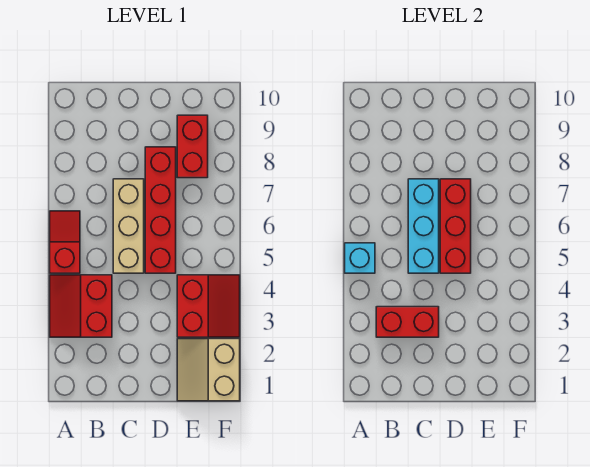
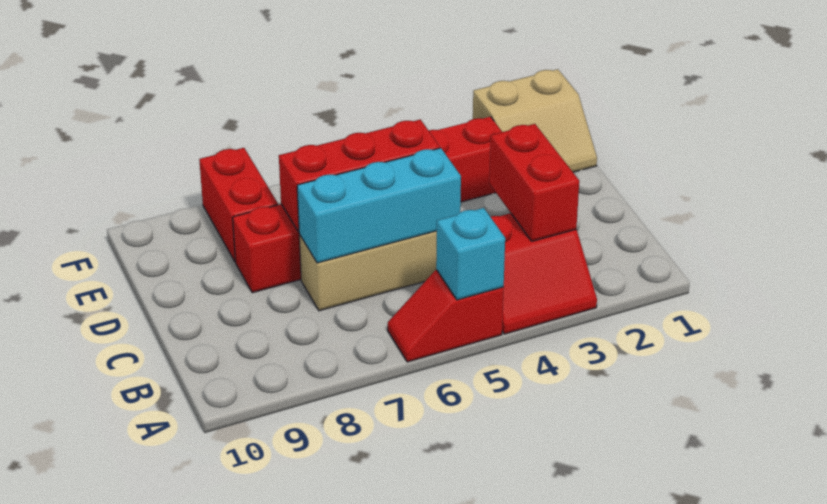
red 1x2 brick [177,115,208,178] -> red 1x2 brick turned to [199,148,278,262]

